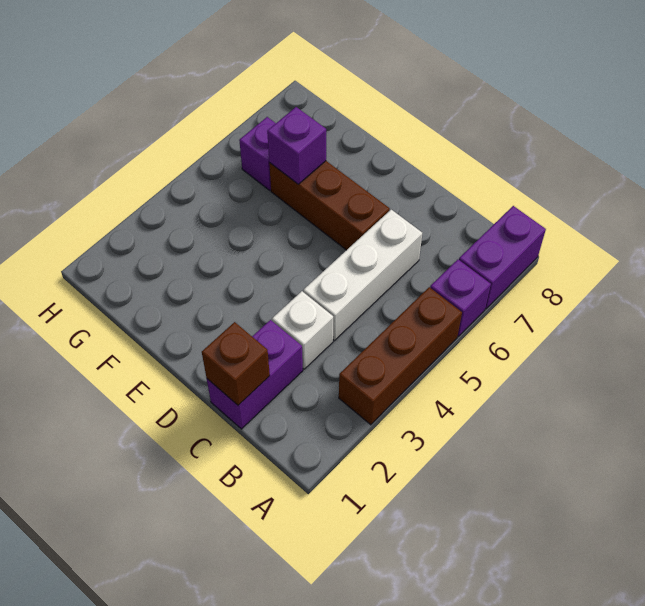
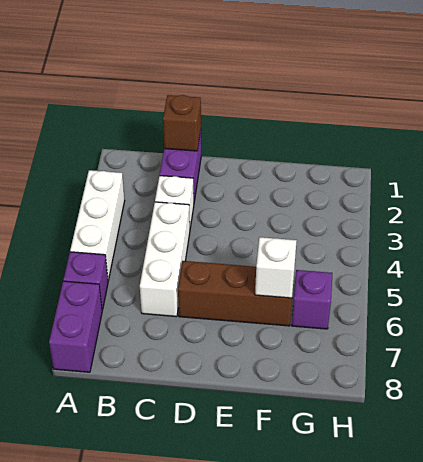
brown 1x3 brick [339,287,462,425] -> white 1x3 brick [70,170,125,281]
purple 1x1 brick [267,107,326,184] -> white 1x1 brick [255,237,297,298]

